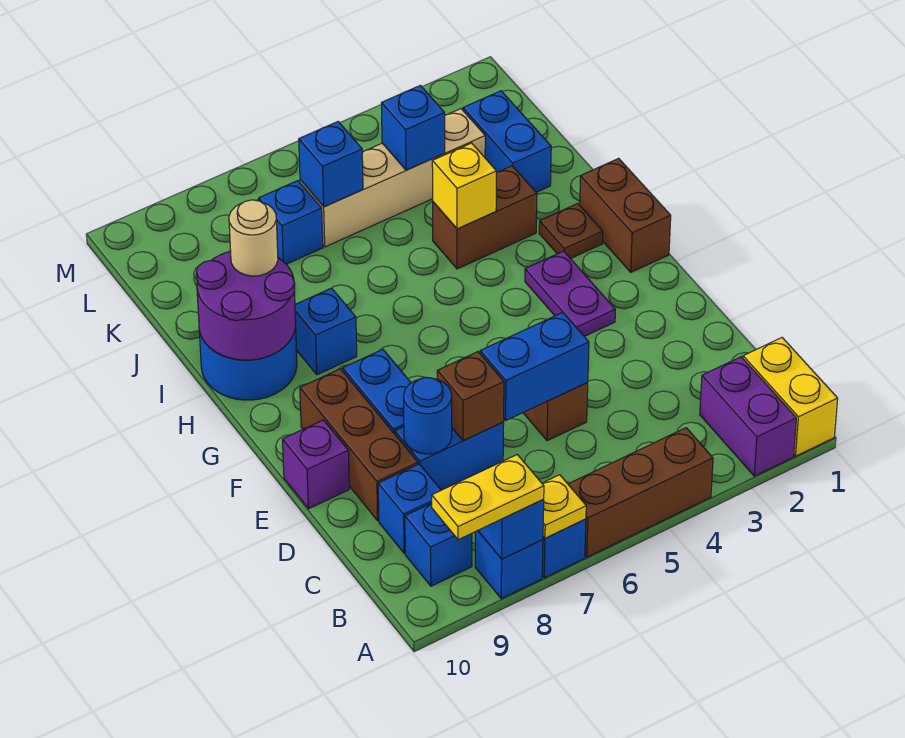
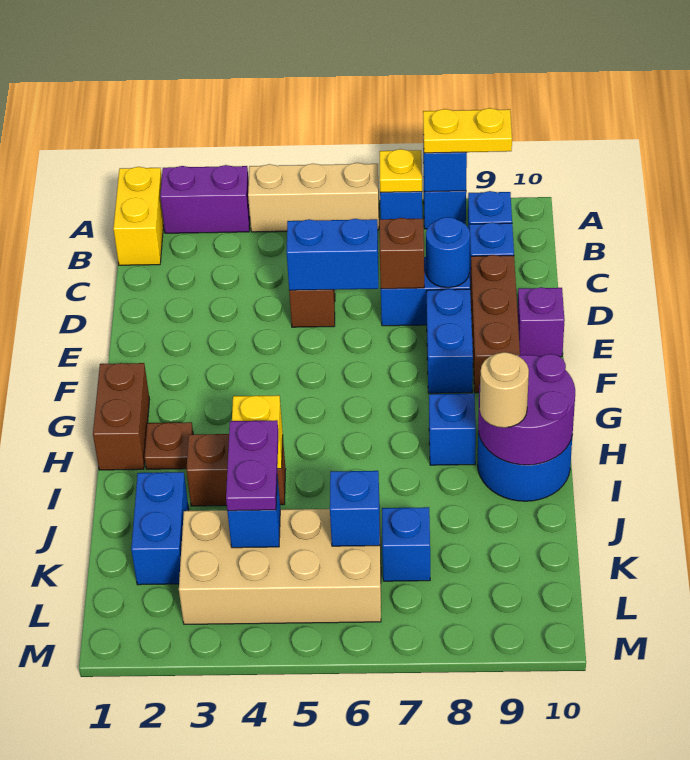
purple 1x2 brick [700,357,796,476] -> purple 1x2 brick turned to [160,165,250,233]
brown 1x3 brick [568,428,713,557] -> tan 1x3 brick [248,163,379,232]
purple 1x2 plate [525,251,615,336] -> purple 1x2 plate moved to [226,420,278,511]
tan 1x4 brick [300,109,485,247] -> tan 2x4 brick [179,509,381,624]

